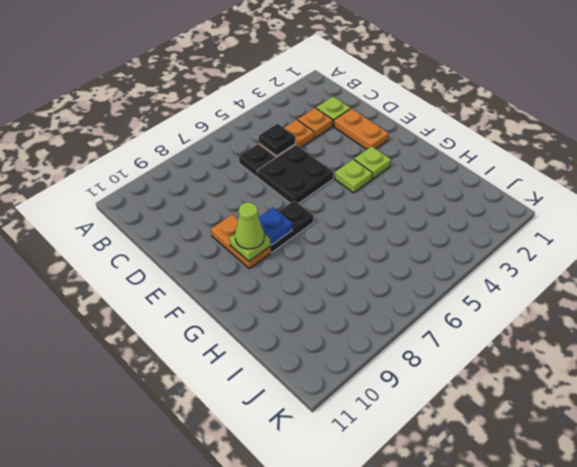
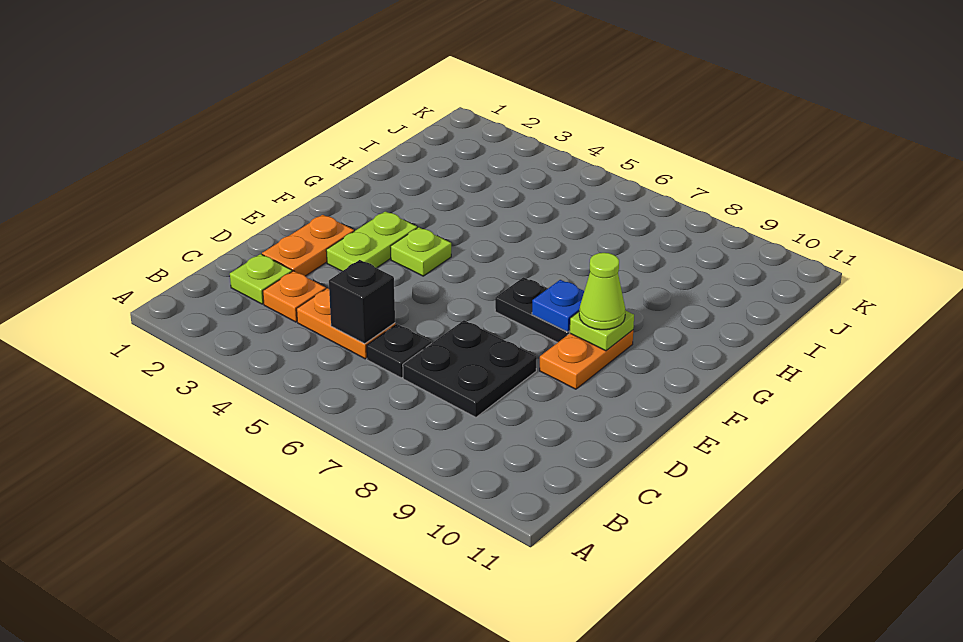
black 1x1 plate [259,124,295,156] -> black 1x1 brick [329,260,395,344]
black 2x2 plate [257,145,333,203] -> black 2x2 plate moved to [403,320,537,417]
lime 1x1 plate [354,146,391,179] -> lime 1x2 plate [326,211,417,271]

